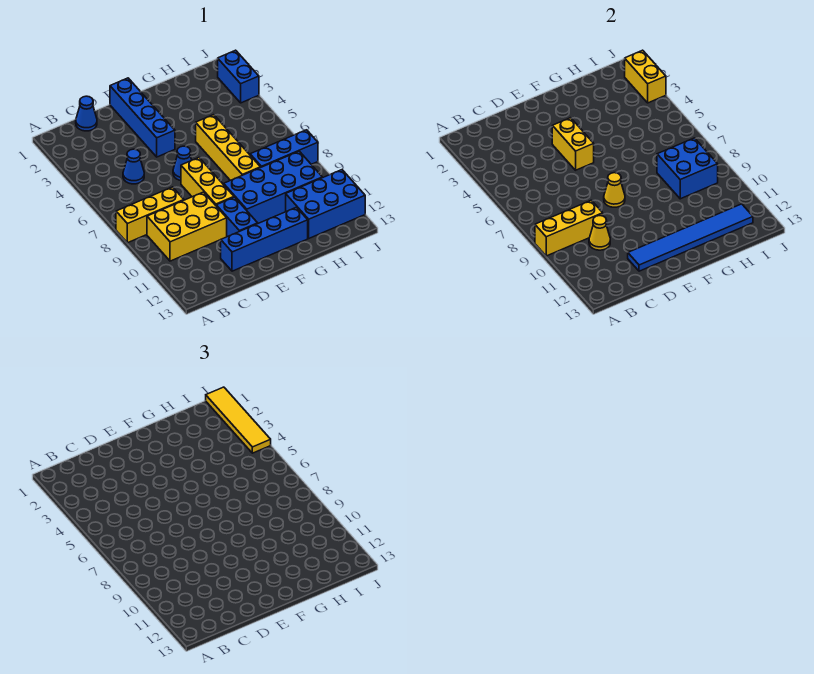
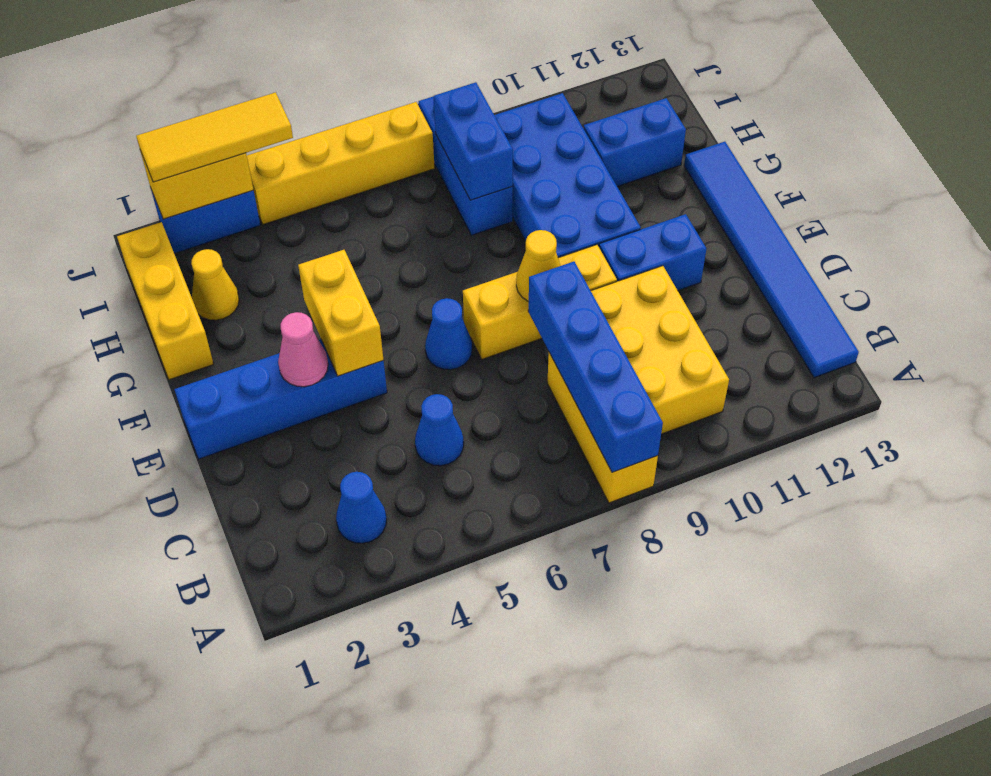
yellow 1x3 brick [535,200,603,256] -> yellow 1x3 brick moved to [117,222,214,380]
blue 1x1 cone [76,96,97,131] -> blue 1x1 cone moved to [336,472,387,543]
yellow 1x1 cone [589,216,610,250] -> yellow 1x1 cone moved to [191,249,239,320]
blue 1x4 brick [221,207,308,271] -> blue 1x4 brick moved to [528,262,663,472]
blue 1x6 tile [628,204,753,271] -> blue 1x6 tile moved to [684,142,859,378]
none -> pink 1x1 cone [278,312,328,387]
yellow 1x2 brick [552,118,594,170] -> yellow 1x2 brick turned to [298,250,383,376]
yellow 1x4 brick [196,115,260,181] -> yellow 1x4 brick moved to [247,102,435,225]
blue 2x2 brick [657,138,718,199] -> blue 1x2 brick [434,82,513,200]
blue 2x3 brick [286,170,365,238] -> blue 1x2 brick [584,98,686,186]
yellow 1x4 tile [206,387,271,453] -> yellow 1x3 tile [136,92,293,182]

